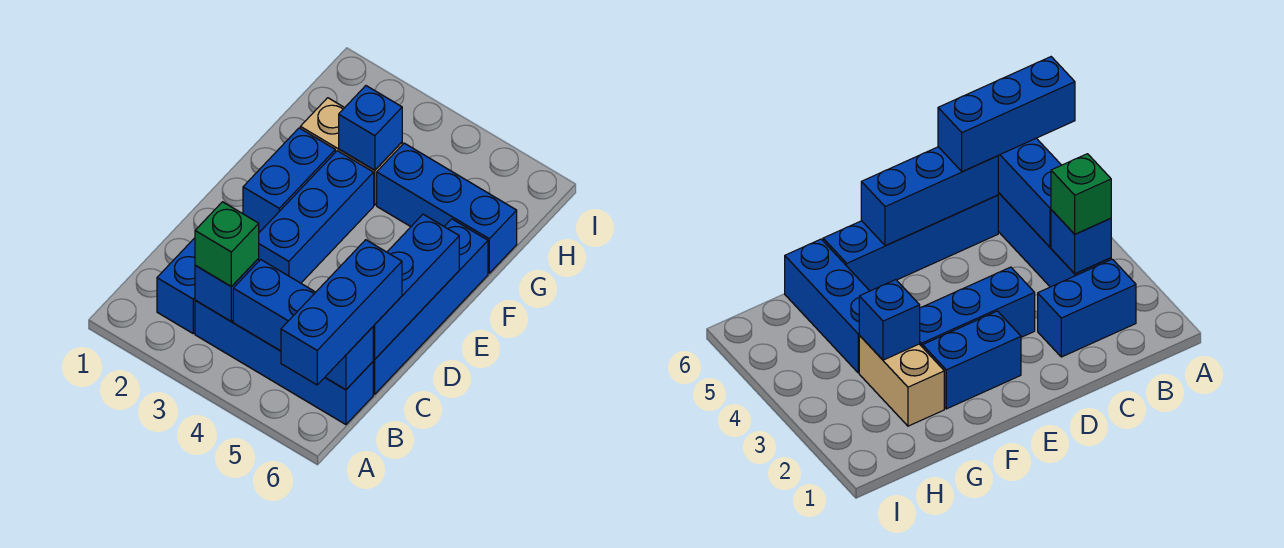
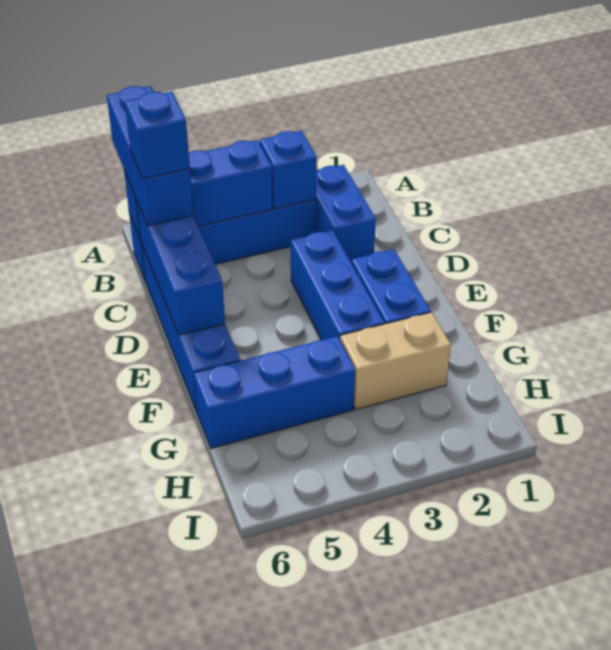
green 1x1 brick [195,202,259,287] -> none
blue 1x1 brick [339,86,402,170] -> blue 1x1 brick moved to [125,92,190,179]

